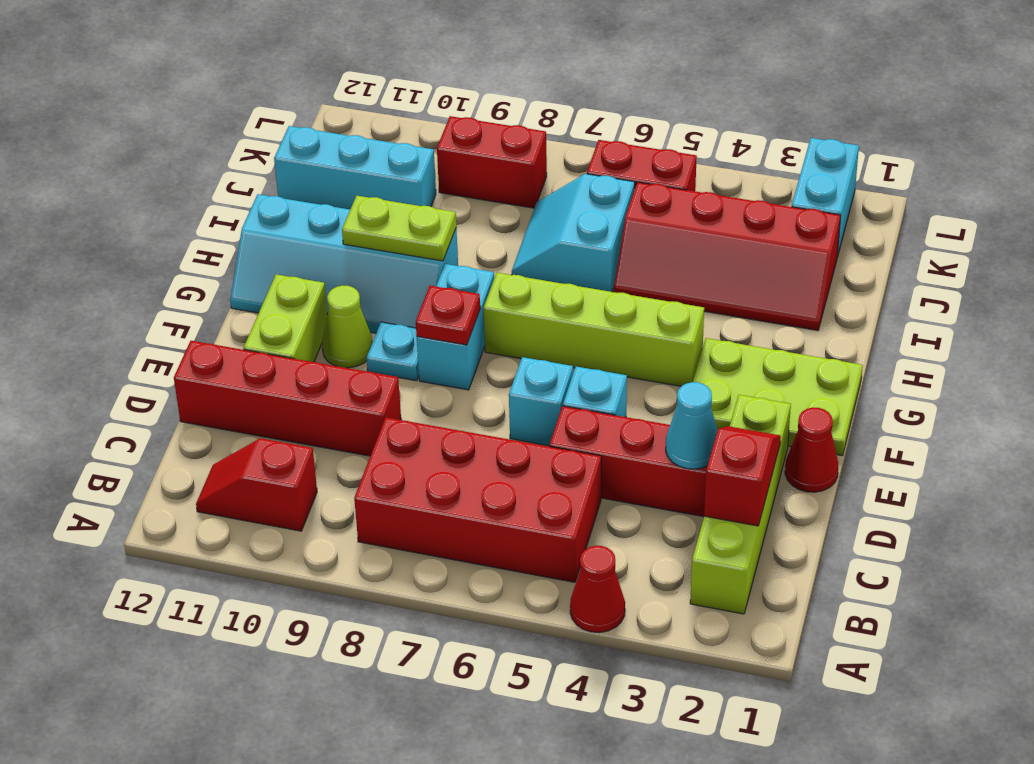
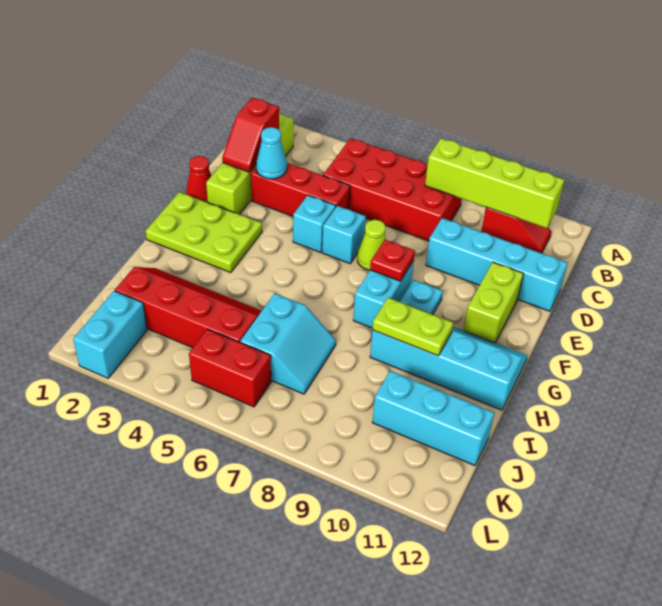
red 1x1 cone [570,546,625,632] -> none
red 1x4 brick [174,341,401,456] -> cyan 1x4 brick [426,218,568,311]
lime 1x1 cone [322,285,373,368] -> lime 1x1 cone moved to [357,220,386,271]
lime 1x4 brick [484,273,704,386] -> lime 1x4 brick moved to [425,138,564,228]
red 1x2 brick [437,116,547,208] -> none

